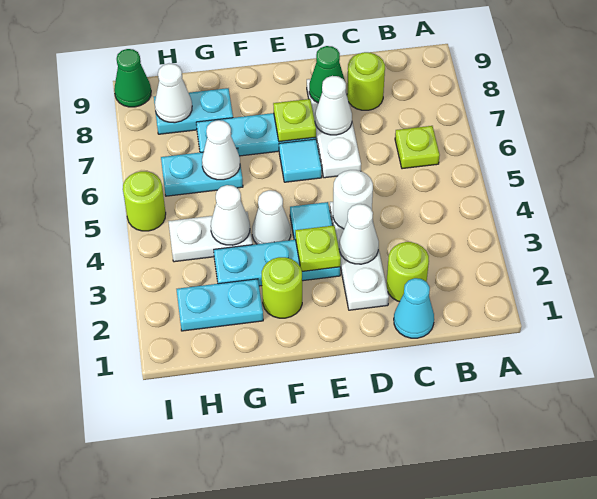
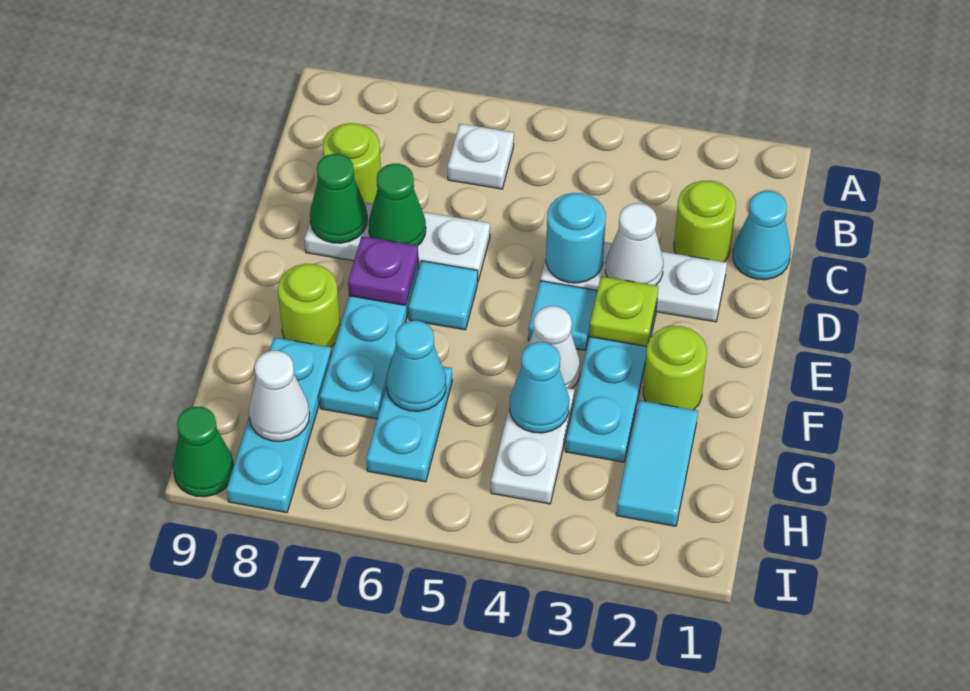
lime 1x1 plate [395,126,440,169] -> white 1x1 plate [448,124,514,189]
white 1x1 round brick [333,170,373,229] -> cyan 1x1 round brick [546,193,606,283]
white 1x1 cone [315,76,352,135] -> green 1x1 cone [368,164,426,246]
lime 1x1 plate [273,99,316,142] -> purple 1x1 plate [348,236,418,305]
cyan 1x2 plate [177,279,263,331] -> cyan 1x2 tile [616,400,698,526]
white 1x1 cone [211,185,250,245] -> cyan 1x1 cone [510,342,569,433]
white 1x1 cone [202,120,240,180] -> cyan 1x1 cone [386,321,446,411]
cyan 1x2 plate [154,88,233,134] -> cyan 1x3 plate [227,337,332,513]
lime 1x1 round brick [123,171,166,231] -> lime 1x1 round brick moved to [278,264,340,347]

